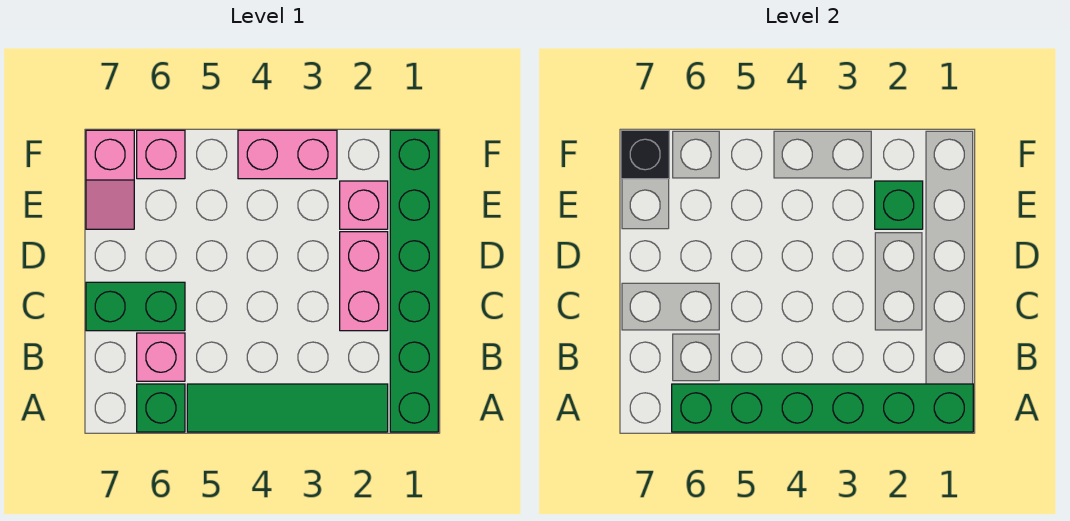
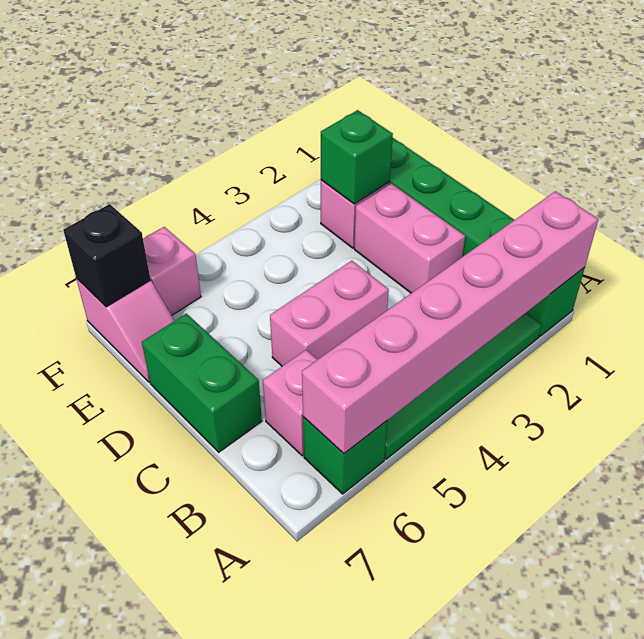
green 1x6 brick [672,384,973,432] -> pink 1x6 brick [302,191,598,454]
green 1x2 brick [86,282,185,331] -> green 1x2 brick turned to [142,314,262,452]
pink 1x2 brick [238,130,337,179] -> pink 1x2 brick moved to [270,261,389,366]

